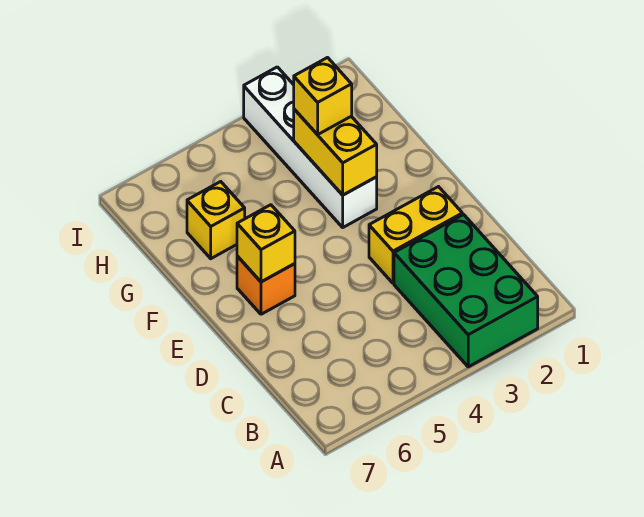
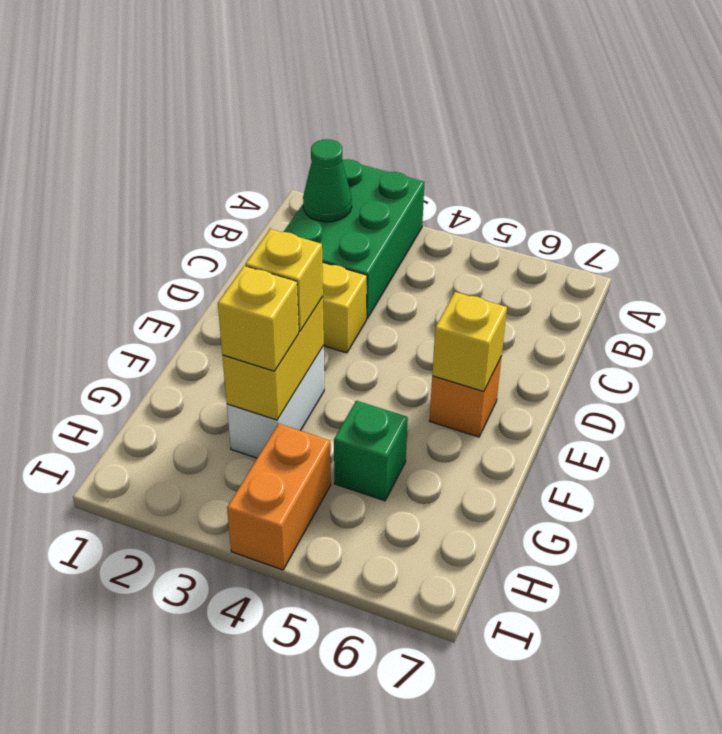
none -> green 1x1 cone [303,139,352,222]
white 1x4 brick [244,67,377,227] -> white 1x2 brick [227,345,324,458]
none -> green 1x1 brick [334,401,408,501]
yellow 1x1 brick [187,182,245,259] -> yellow 1x1 brick moved to [245,229,323,332]
none -> orange 1x2 brick [227,424,331,570]

